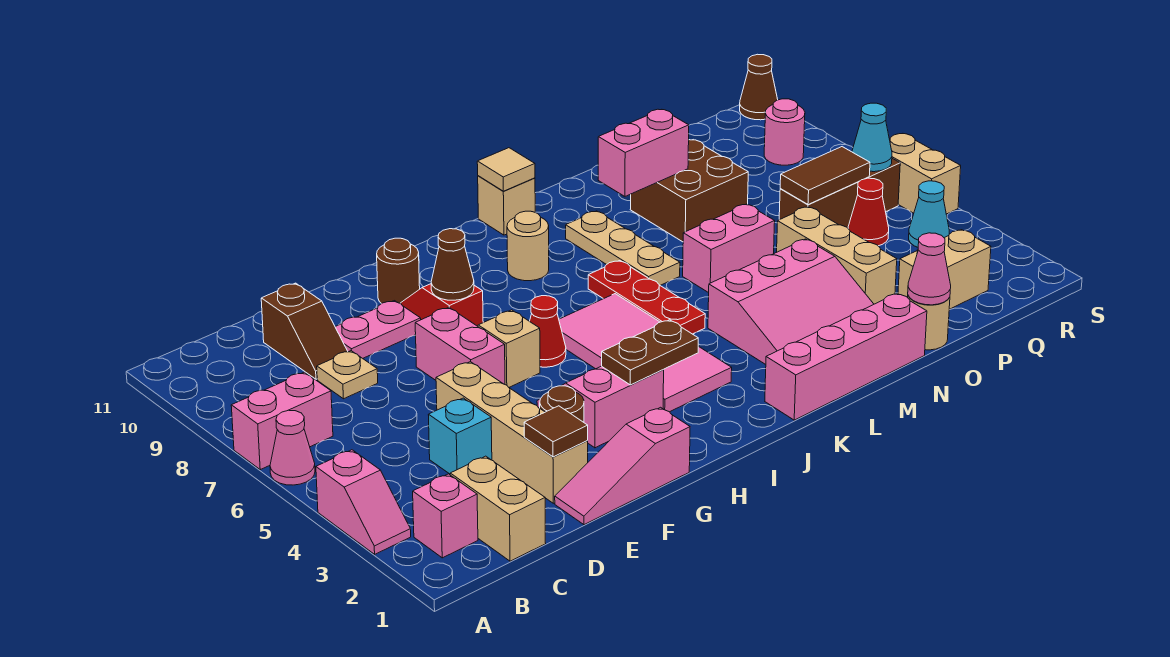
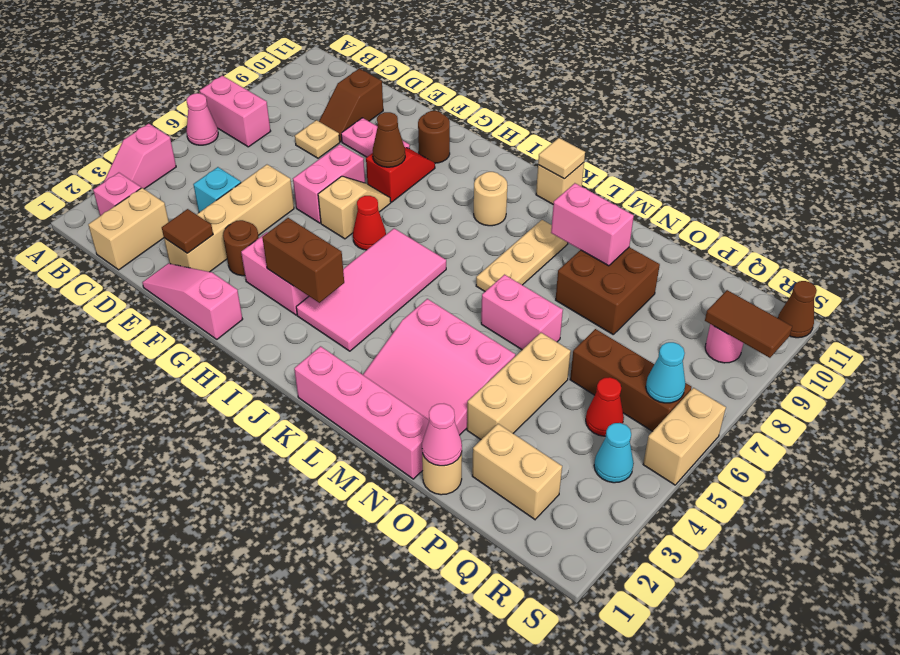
brown 1x2 plate [602,320,698,385] -> brown 1x2 brick [262,218,344,303]
red 1x3 plate [588,261,705,334] -> none
brown 1x2 tile [780,147,870,205] -> brown 1x2 tile moved to [705,290,792,358]

